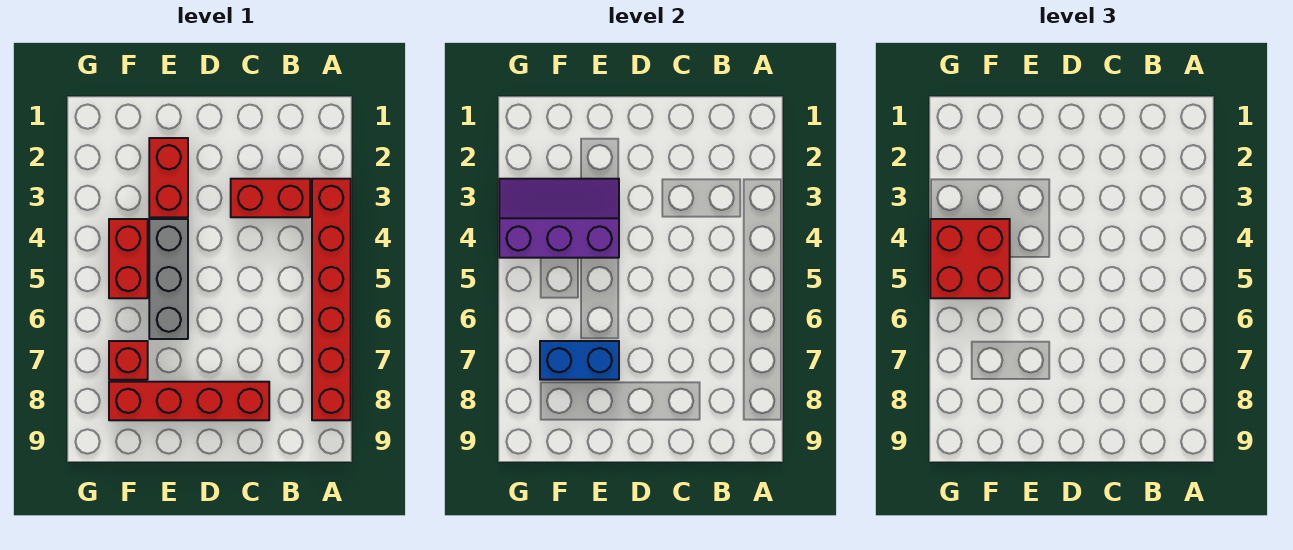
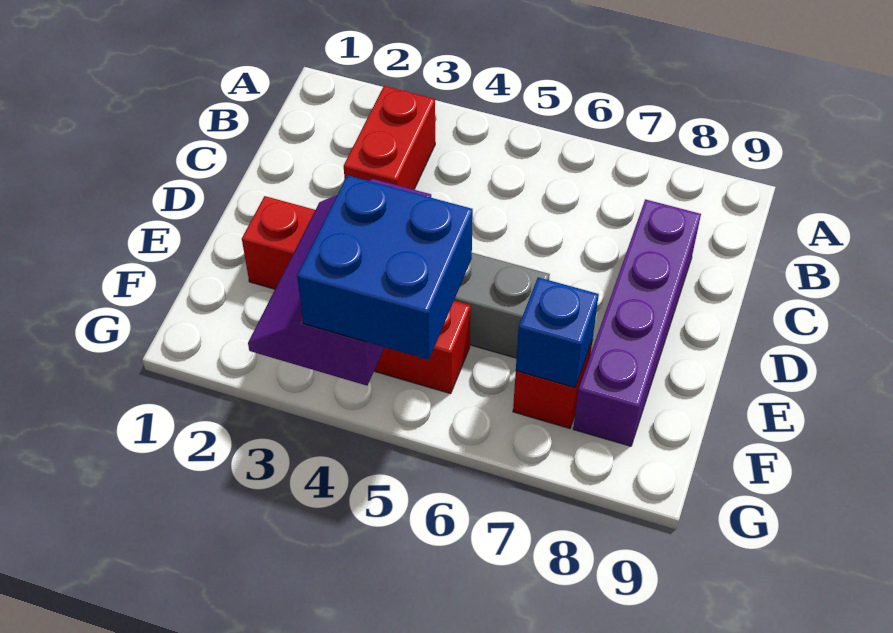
red 1x6 brick [312,179,351,420] -> none
red 1x4 brick [109,382,269,420] -> purple 1x4 brick [573,199,701,446]
blue 1x2 brick [540,341,619,380] -> blue 1x1 brick [516,277,599,388]
red 2x2 brick [930,219,1010,298] -> blue 2x2 brick [297,175,473,360]

